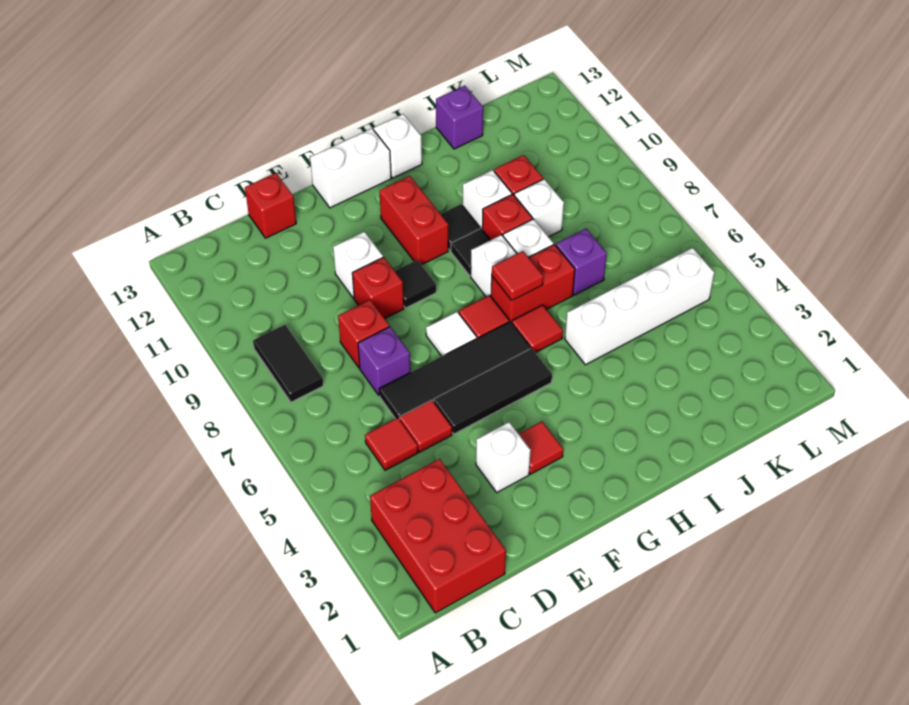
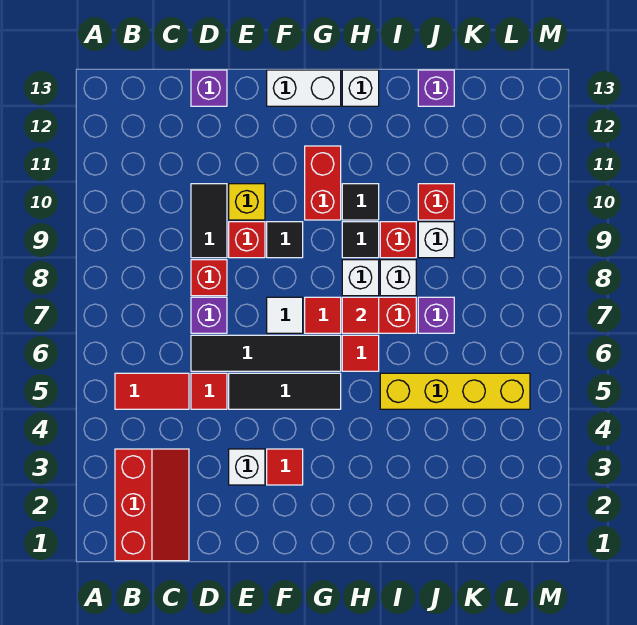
red 2x3 brick [370,459,506,613] -> red 2x3 slope [115,449,189,561]
black 1x2 tile [253,325,323,402] -> black 1x2 tile moved to [191,184,227,258]
red 1x1 tile [365,418,418,470] -> red 1x2 tile [115,373,189,409]
red 1x1 brick [245,173,296,238] -> purple 1x1 brick [191,70,227,106]
white 1x1 brick [333,232,383,298] -> yellow 1x1 brick [229,184,265,220]
white 1x4 brick [565,248,714,365] -> yellow 1x4 brick [380,373,530,409]
white 1x1 brick [463,170,512,229] -> none

